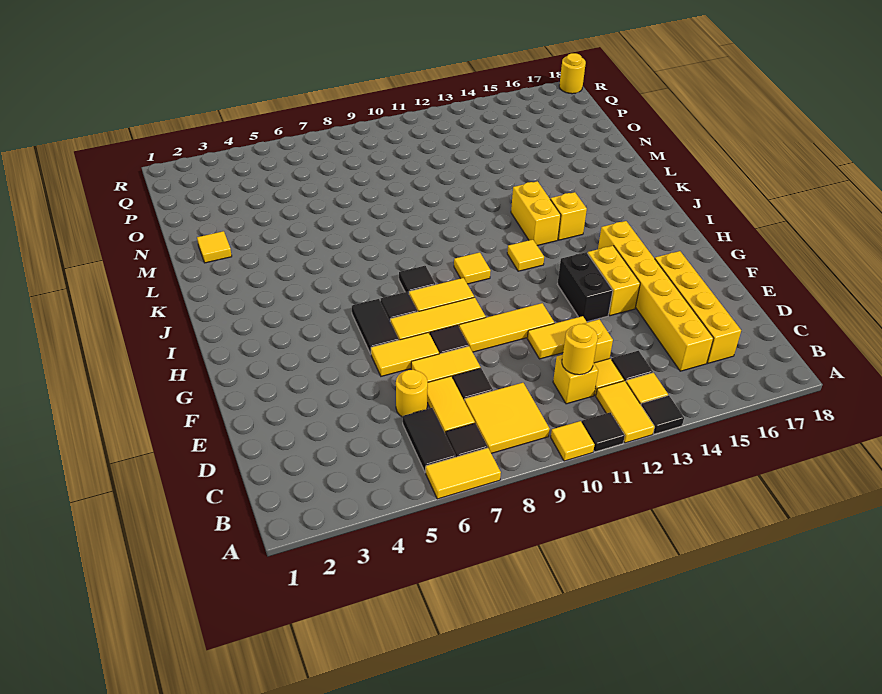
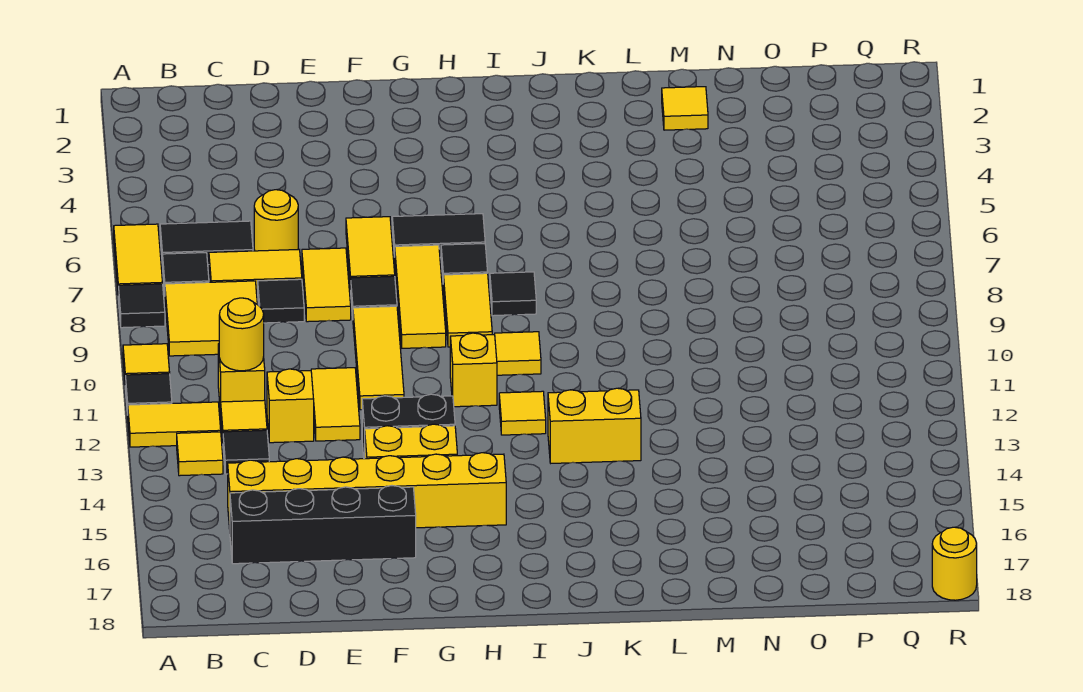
black 1x1 tile [641,395,684,434] -> black 1x1 tile moved to [118,284,165,328]
yellow 1x4 brick [655,251,741,363] -> black 1x4 brick [230,486,416,564]
yellow 1x1 brick [550,192,587,240] -> yellow 1x1 brick moved to [450,333,497,407]

